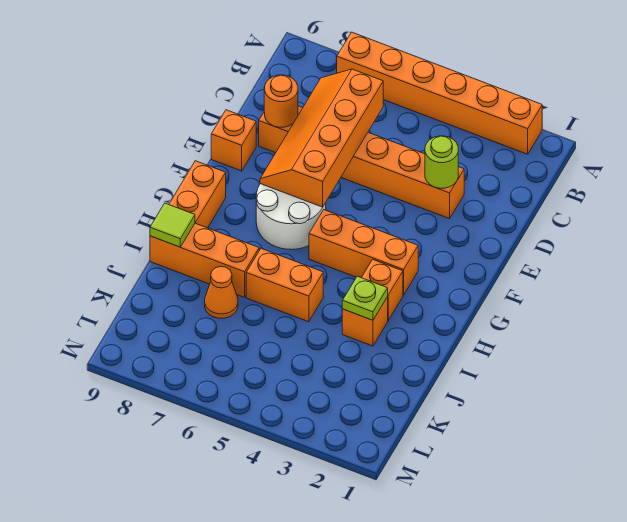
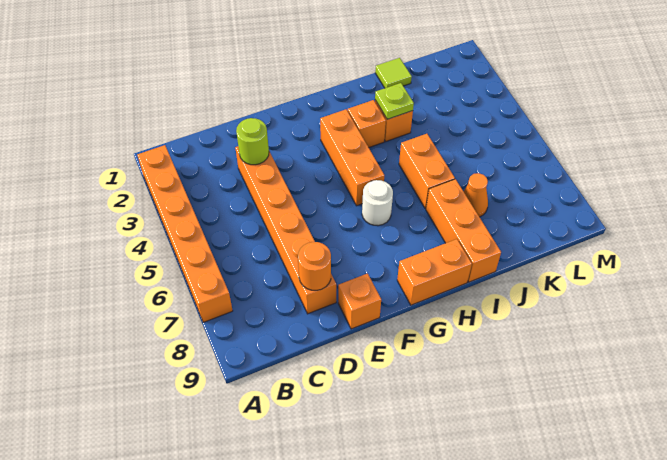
orange 2x4 slope [260,69,383,207] -> none
white 2x2 round brick [256,184,326,250] -> white 1x1 round brick [362,180,393,226]
lime 1x1 tile [150,203,195,247] -> lime 1x1 tile moved to [375,58,412,88]

